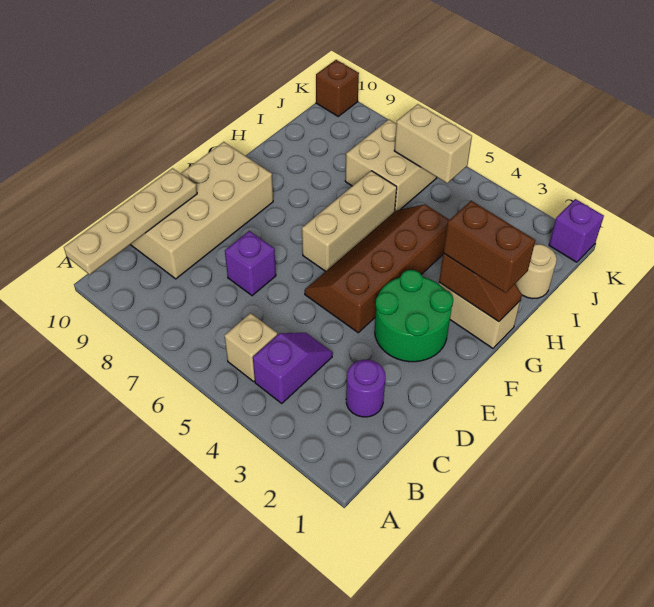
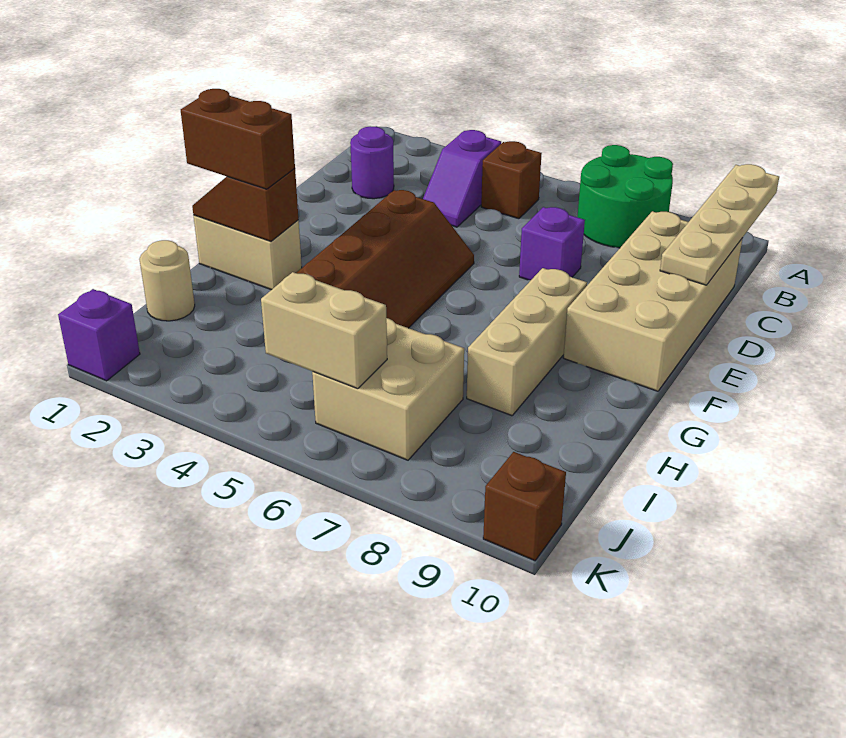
tan 1x1 brick [224,313,277,381] -> brown 1x1 brick [481,141,542,219]
green 2x2 round brick [375,270,453,362] -> green 2x2 round brick moved to [578,145,673,248]
tan 1x3 brick [302,171,397,271] -> tan 1x3 brick moved to [467,268,587,416]

